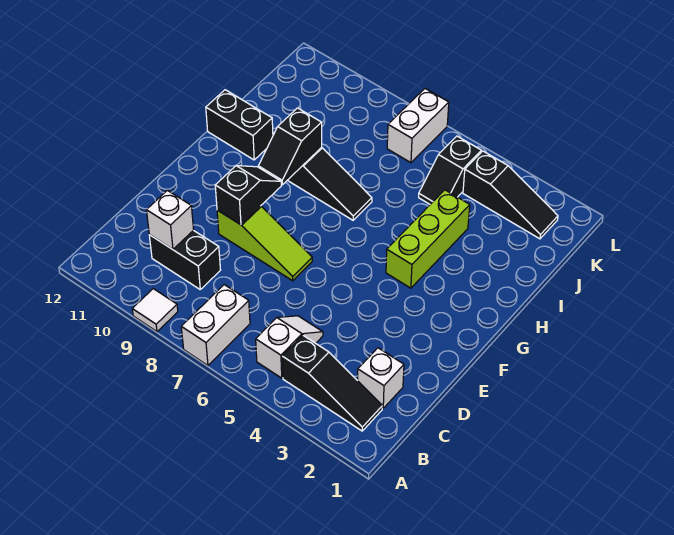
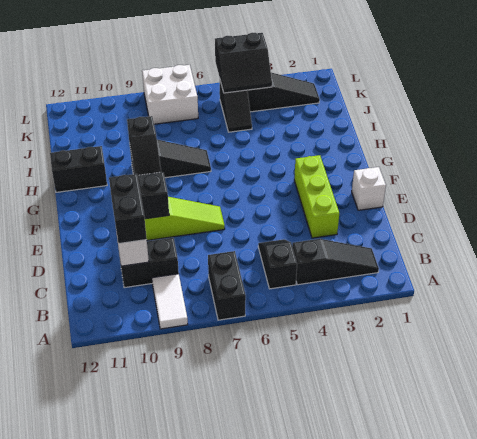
white 1x2 brick [181,285,250,366] -> black 1x2 brick [208,251,246,320]
white 1x1 tile [132,289,178,332] -> white 1x2 tile [152,274,188,329]
white 1x2 slope [256,316,323,378] -> black 1x2 slope [258,239,297,289]
white 1x1 brick [358,348,404,408] -> white 1x1 brick moved to [352,167,386,210]
none -> black 1x2 brick [109,174,147,244]
lime 1x3 brick [386,190,470,288] -> lime 1x3 brick moved to [294,155,339,238]
none -> black 2x2 slope [215,33,272,93]
white 1x2 brick [387,89,449,163] -> white 2x2 brick [142,65,198,124]

